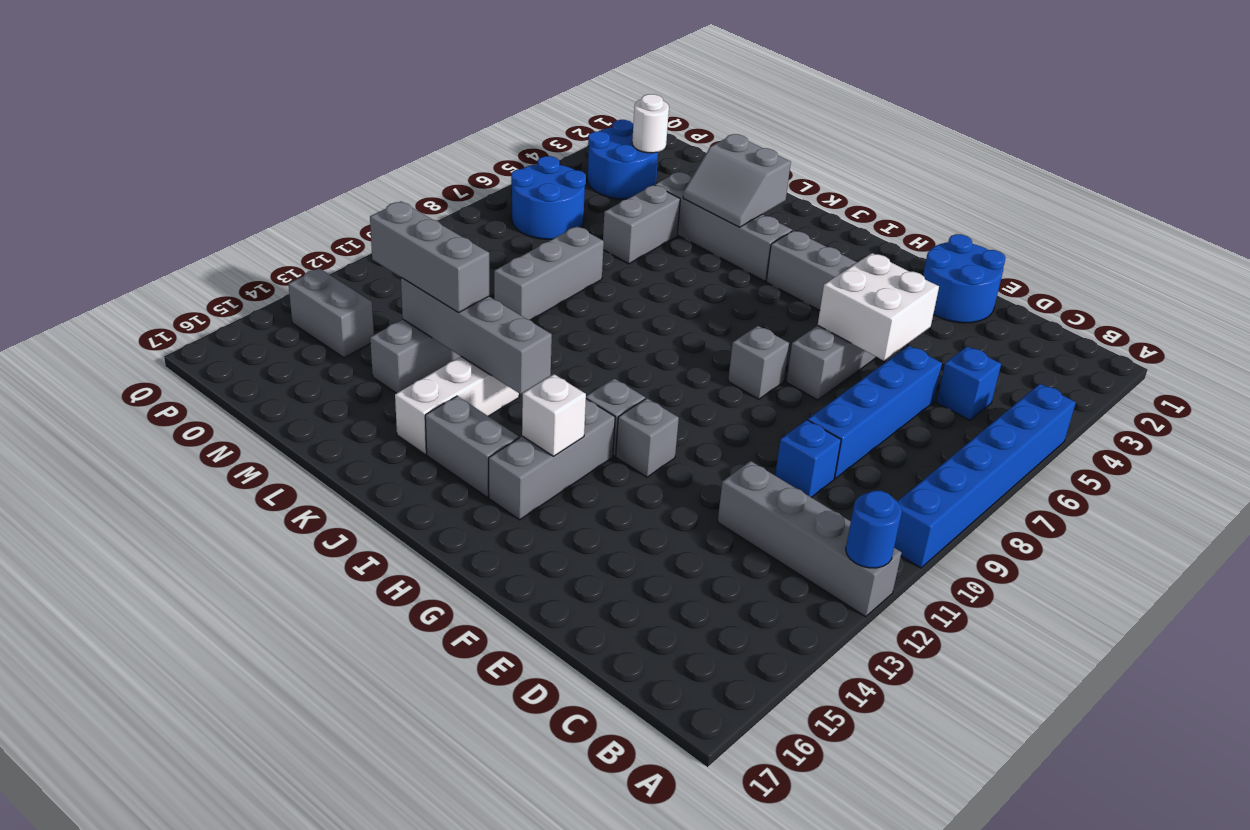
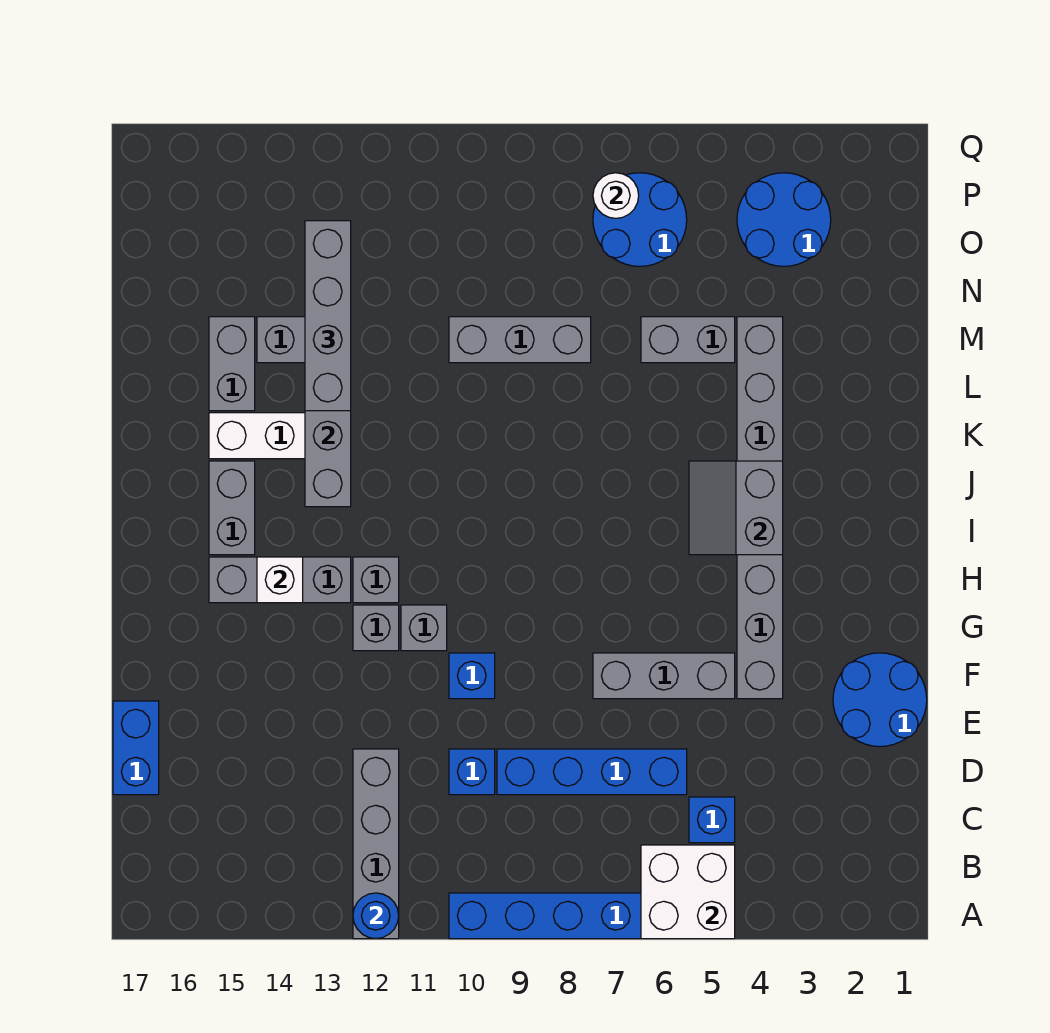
none -> blue 1x2 brick [113,701,159,795]
white 2x2 brick [818,253,939,361] -> white 2x2 brick moved to [641,845,735,939]
none -> blue 1x1 brick [449,653,495,699]
grey 1x1 brick [728,326,789,399] -> grey 1x1 brick moved to [401,605,447,651]
grey 2x2 slope [683,134,791,227] -> grey 2x2 slope moved to [689,461,783,555]
grey 1x3 brick [370,202,489,312] -> grey 1x4 brick [305,221,351,411]
white 1x1 round brick [632,94,669,153] -> white 1x1 round brick moved to [593,173,639,218]
grey 1x2 brick [289,268,374,358] -> grey 1x2 brick moved to [209,317,255,411]

